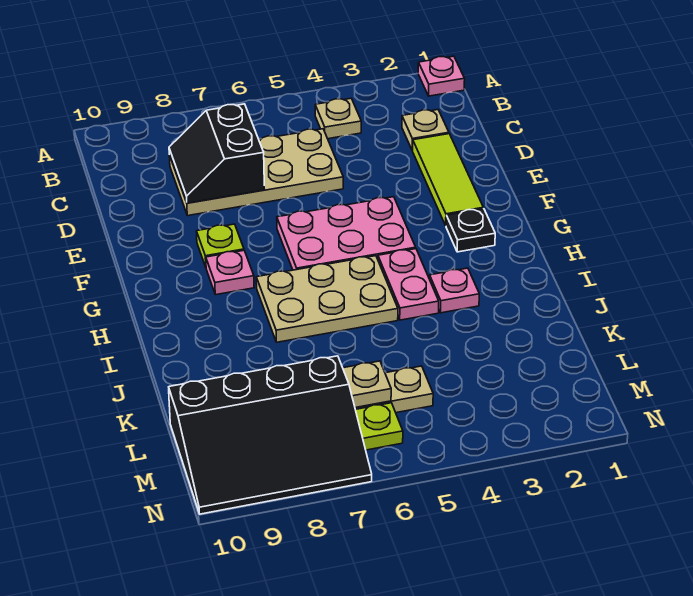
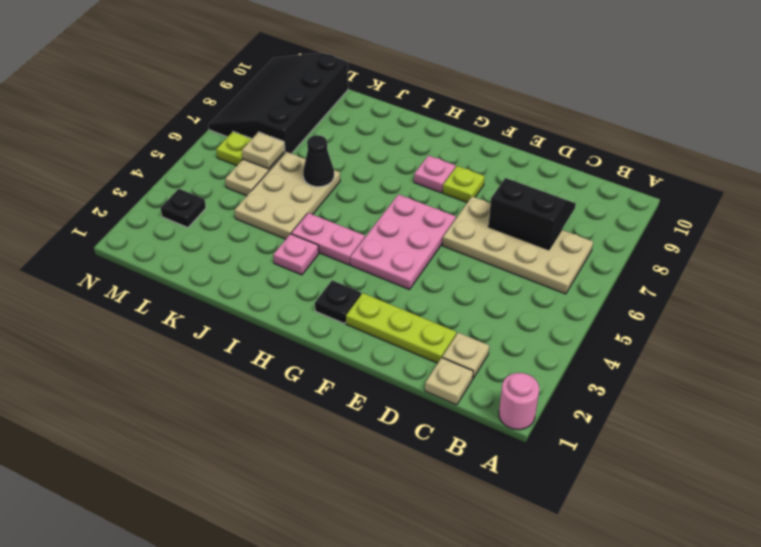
pink 1x1 plate [418,56,465,96] -> pink 1x1 round brick [499,373,539,430]
tan 1x1 plate [315,98,361,139] -> tan 1x1 plate moved to [425,358,473,405]
tan 2x4 plate [169,129,343,216] -> tan 2x4 plate turned to [442,196,593,294]
lime 1x3 tile [413,134,483,225] -> lime 1x3 plate [346,293,456,363]
tan 2x3 plate [256,256,398,342] -> tan 2x3 plate moved to [235,152,340,239]
none -> black 1x1 cone [303,135,334,187]
none -> black 1x1 plate [161,189,206,227]

